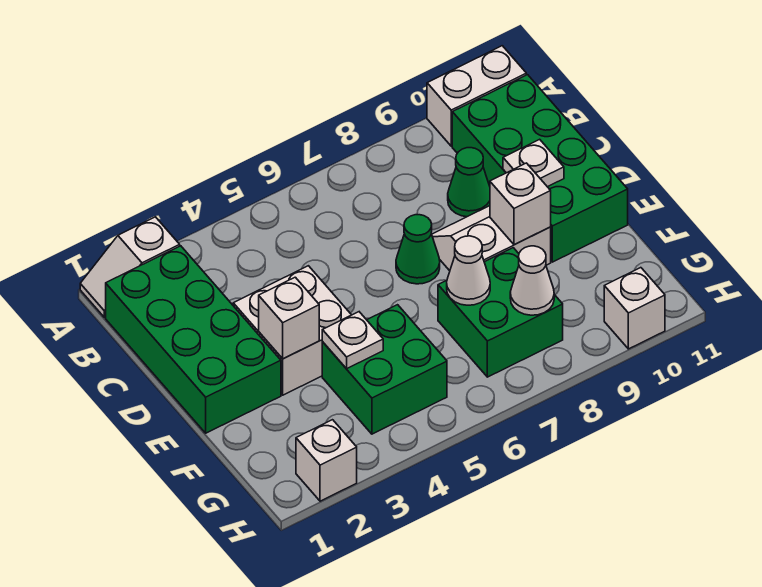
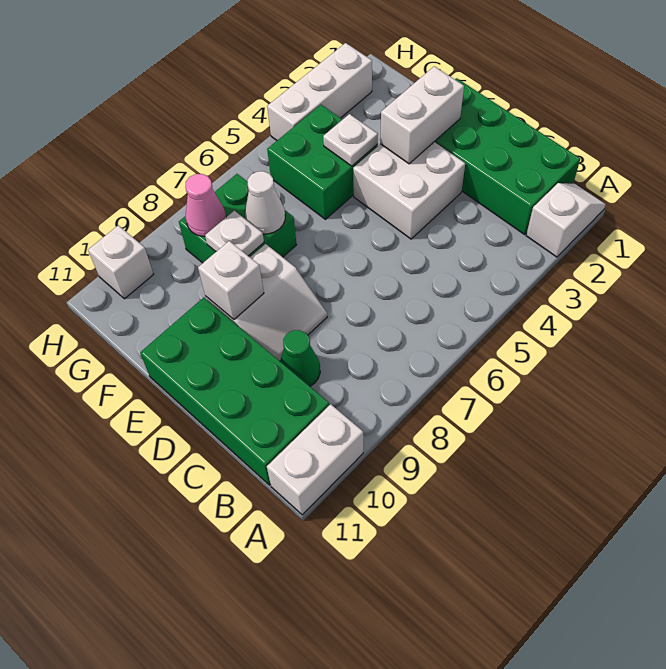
green 1x1 cone [396,215,440,284] -> none
white 1x1 plate [503,139,564,187] -> white 1x1 plate moved to [205,211,264,256]
white 1x1 brick [259,277,319,359] -> white 1x2 brick [380,66,464,164]
white 1x1 cone [510,246,554,315] -> pink 1x1 cone [186,174,226,236]
white 1x1 brick [296,420,357,501] -> white 1x3 brick [267,43,372,140]

